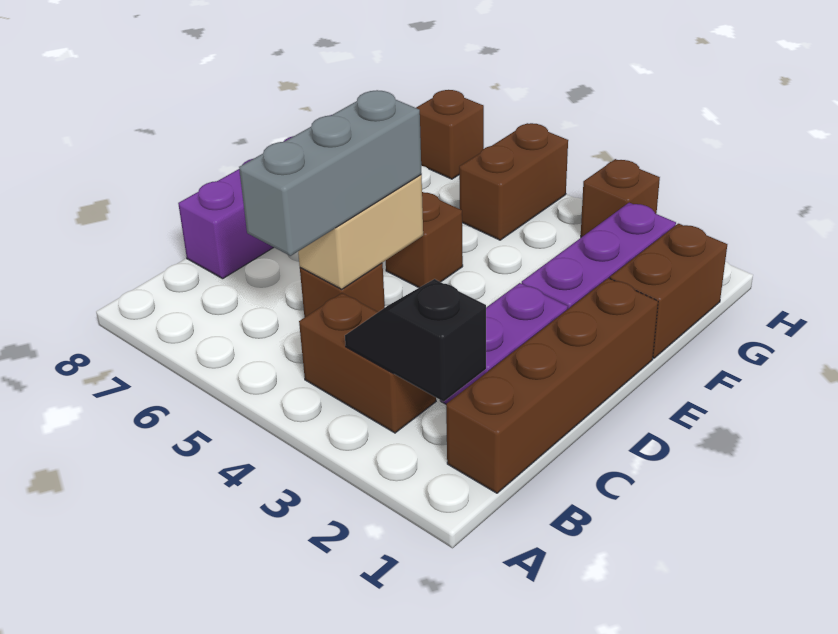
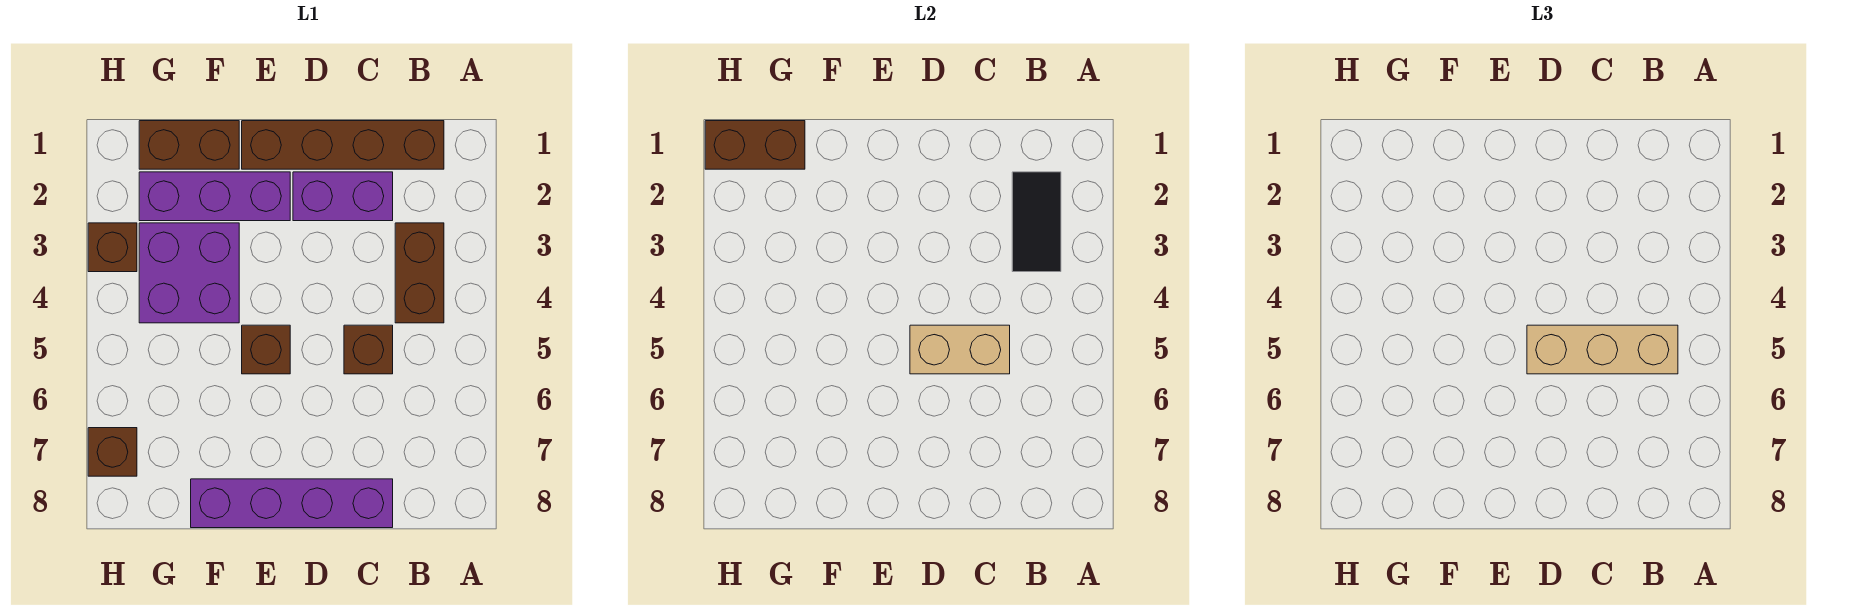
black 1x2 slope [345,279,486,402] -> black 1x2 tile [1012,172,1061,272]
grey 1x3 brick [239,90,422,256] -> tan 1x3 brick [1527,325,1678,374]
none -> purple 2x2 brick [139,223,239,323]
brown 1x2 brick [459,123,568,240] -> brown 1x2 brick moved to [705,121,805,169]

